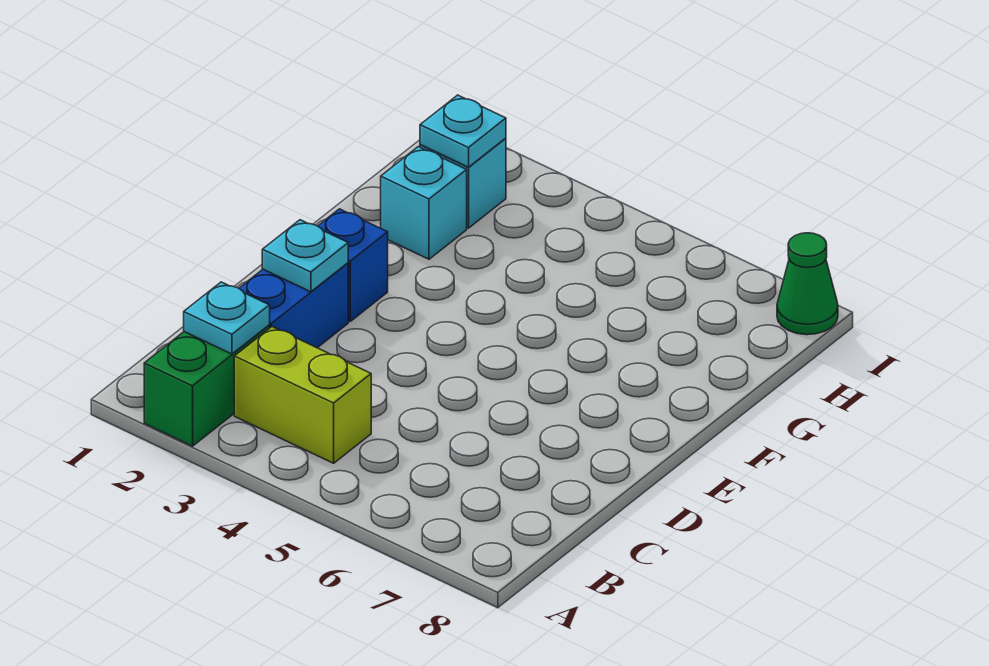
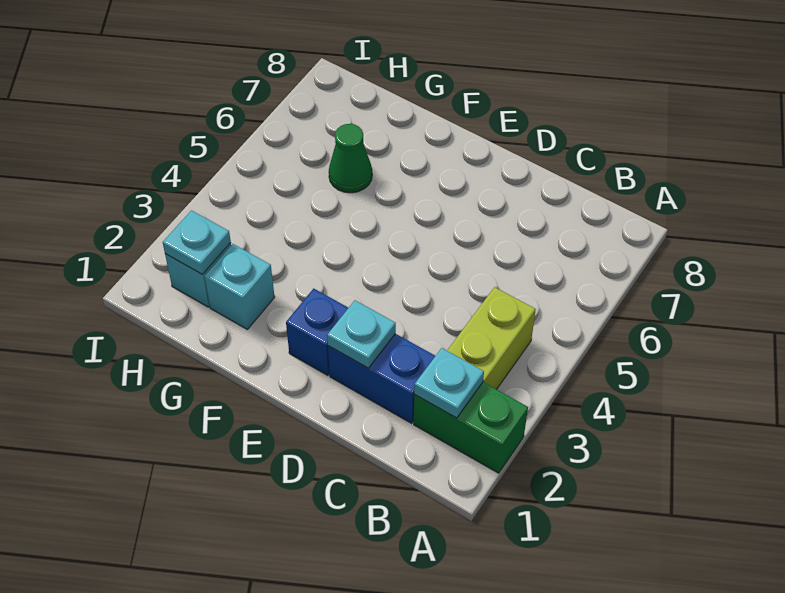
green 1x1 cone [777,233,838,335] -> green 1x1 cone moved to [329,124,372,193]

